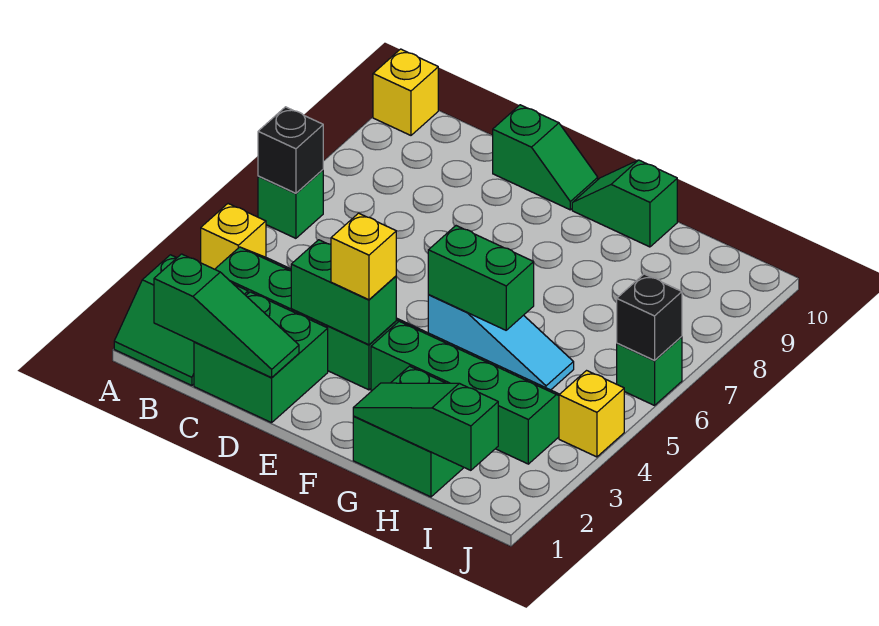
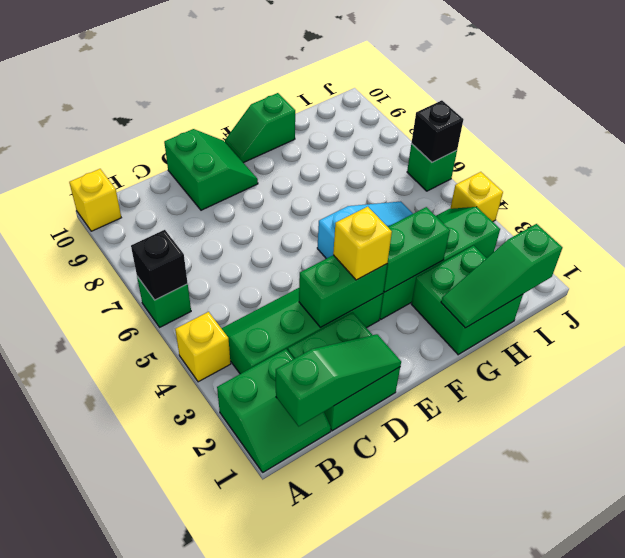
green 1x2 slope [493,105,598,210] -> green 2x2 slope [164,129,258,210]
green 1x2 brick [428,226,534,330] -> green 1x2 brick moved to [384,207,450,292]

